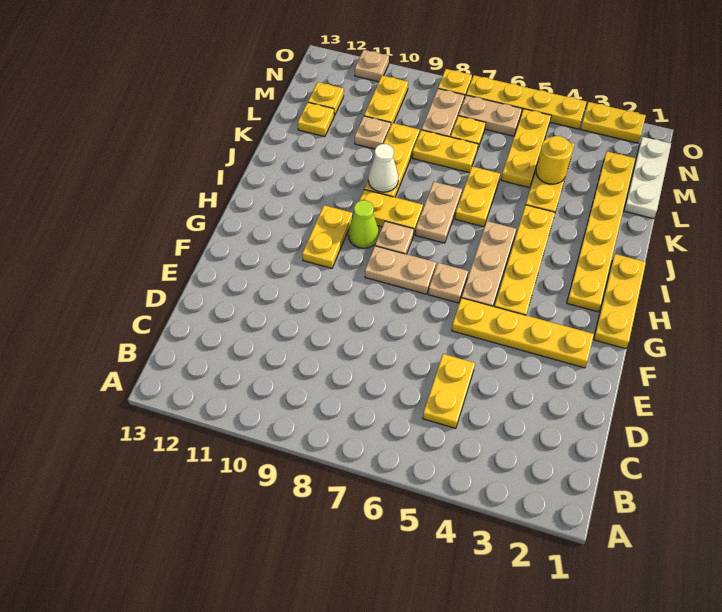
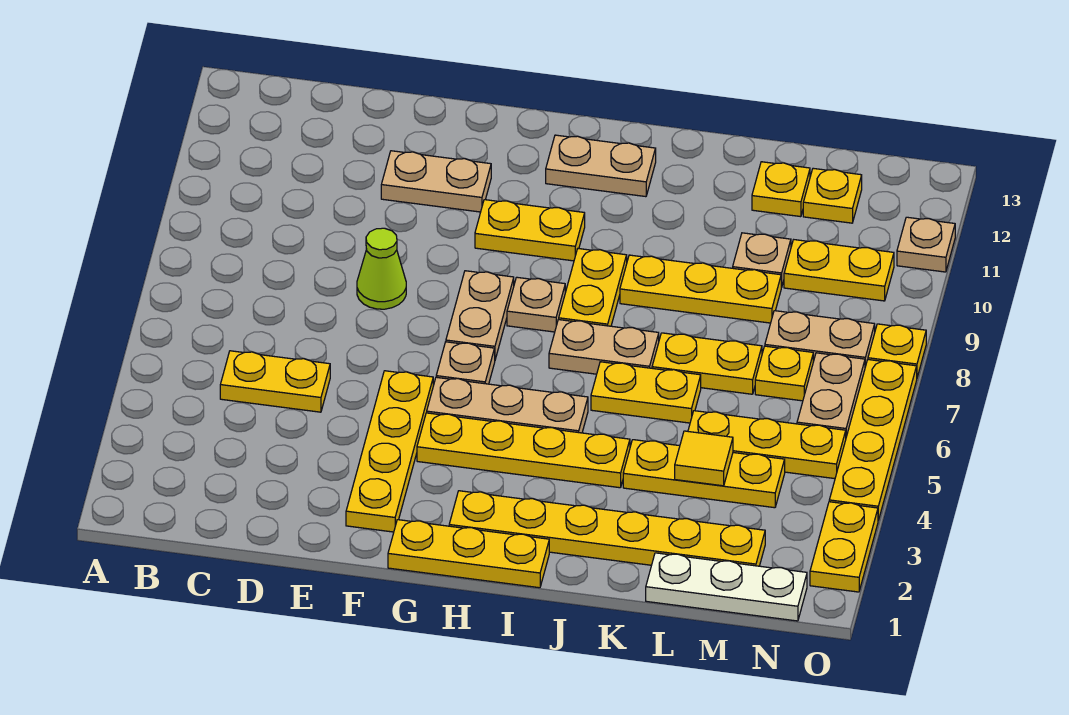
none -> tan 1x2 plate [381,151,491,212]
lime 1x1 cone [348,200,379,248] -> lime 1x1 cone moved to [357,228,406,309]
none -> tan 1x2 plate [546,135,656,197]
white 1x1 cone [368,144,398,192] -> none
yellow 1x1 round brick [536,136,572,184] -> yellow 1x1 tile [675,431,733,486]
yellow 1x2 plate [412,130,478,173] -> yellow 1x2 plate turned to [652,333,762,394]

